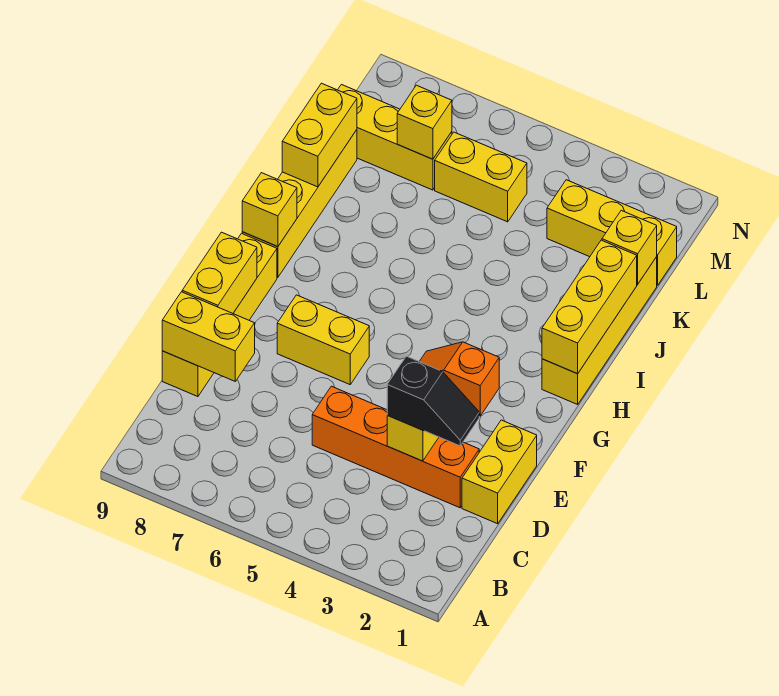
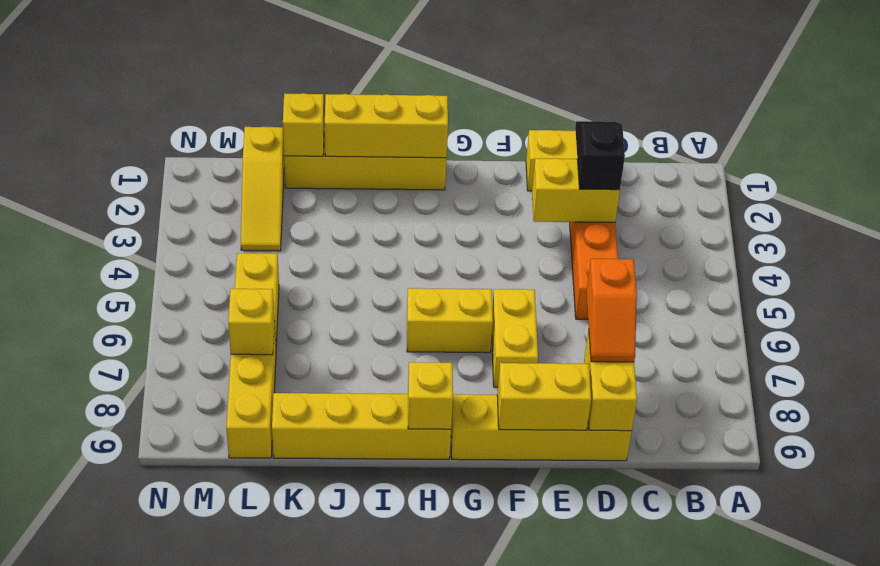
orange 1x2 slope [419,342,499,416] -> orange 1x2 slope moved to [586,259,637,362]
yellow 1x2 brick [282,83,357,187] -> yellow 1x2 brick moved to [407,288,493,353]
yellow 1x3 brick [547,180,677,285] -> yellow 1x3 slope [241,127,284,251]

